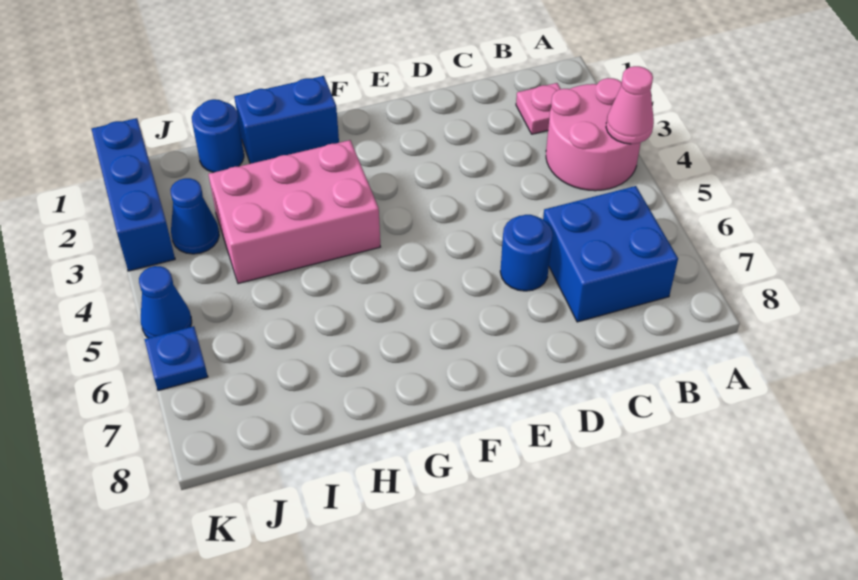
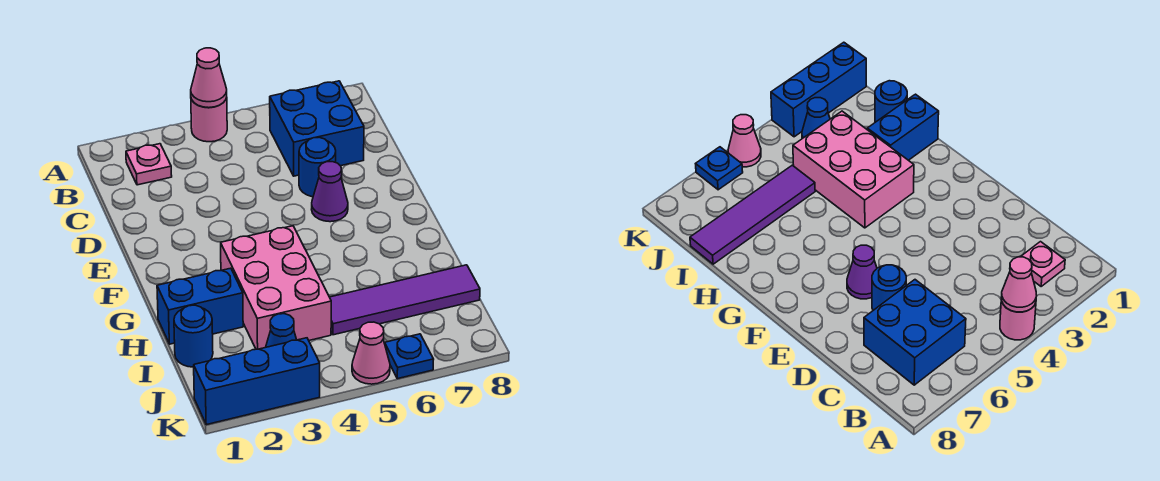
pink 2x2 round brick [546,78,641,191] -> pink 1x1 round brick [191,97,227,142]
none -> purple 1x1 cone [312,162,348,222]
blue 1x2 brick [234,76,339,164] -> blue 1x2 brick turned to [157,268,243,344]
none -> purple 1x4 tile [330,265,480,335]
blue 1x1 cone [139,266,192,338] -> pink 1x1 cone [352,322,390,384]

